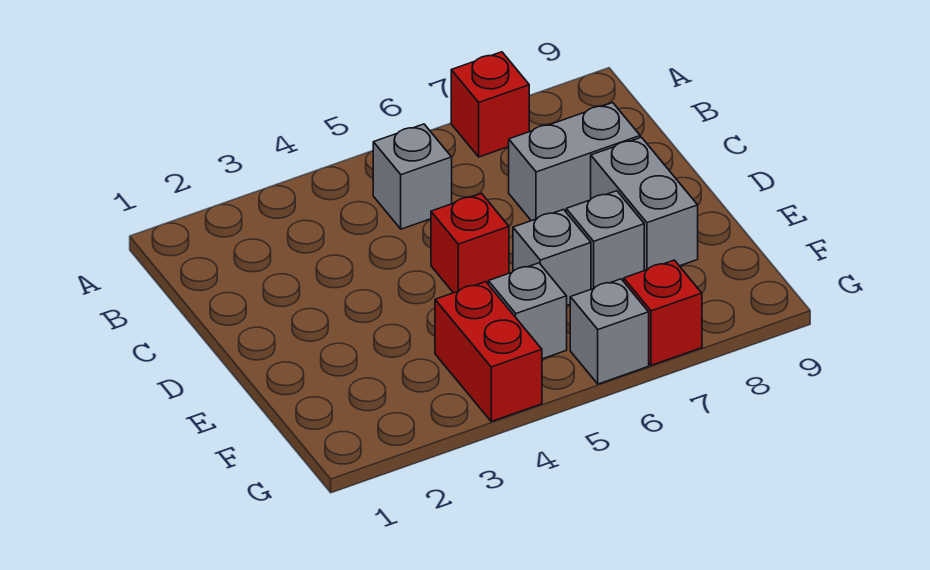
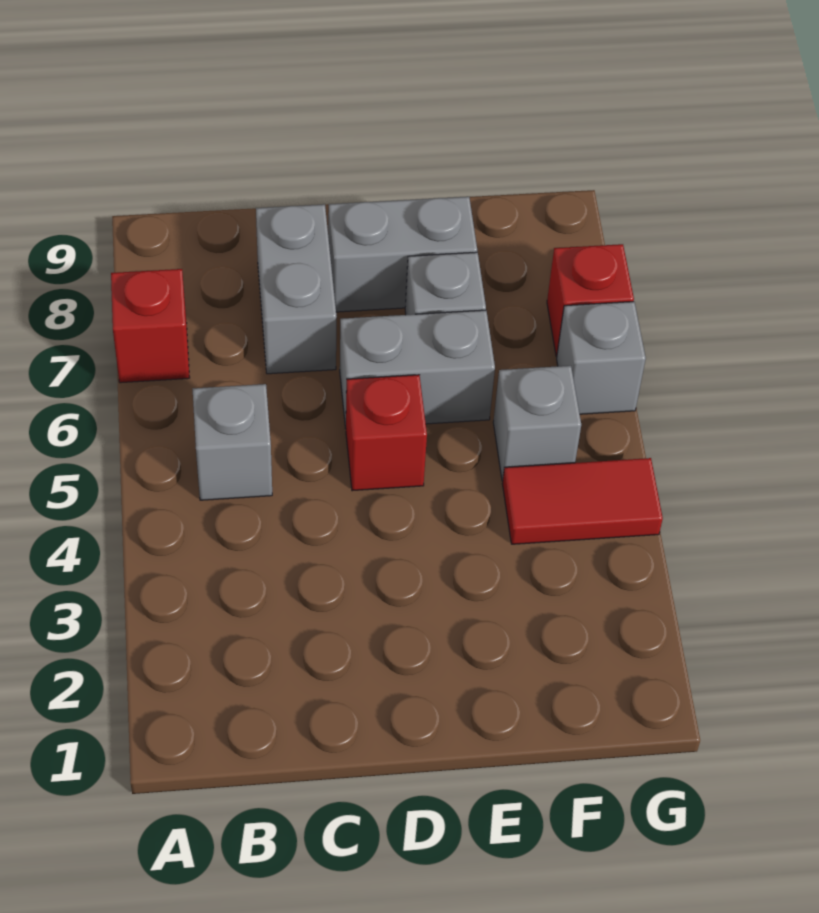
grey 1x1 brick [513,210,591,305] -> grey 1x2 brick [340,310,495,428]
red 1x2 brick [435,282,542,422] -> red 1x2 tile [502,458,663,544]

